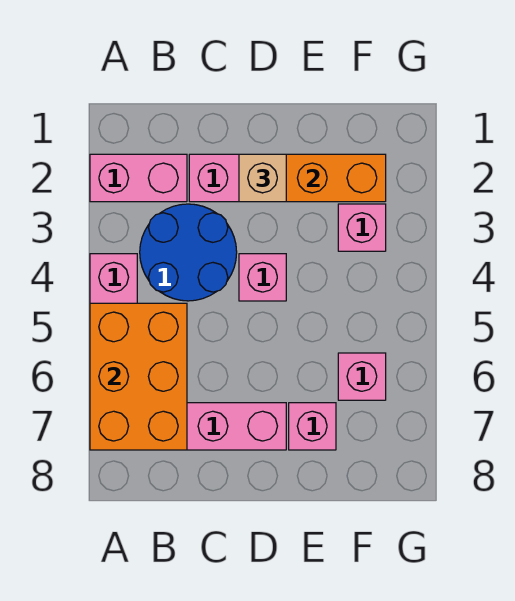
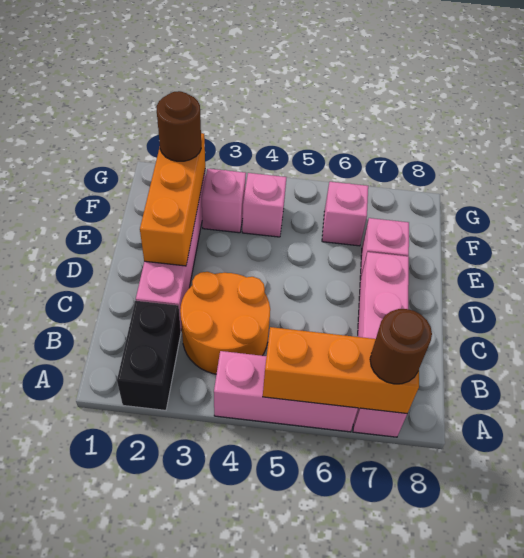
pink 1x2 brick [90,154,187,202] -> black 1x2 brick [117,301,181,410]
orange 2x3 brick [90,303,187,450] -> orange 1x3 brick [263,327,419,414]
none -> brown 1x1 round brick [370,309,432,384]
blue 2x2 round brick [140,204,237,301] -> orange 2x2 round brick [180,272,270,374]
tan 1x1 brick [239,154,286,202] -> none
pink 1x1 brick [239,254,286,301] -> pink 1x1 brick moved to [242,173,287,237]
none -> brown 1x1 round brick [157,91,201,161]

